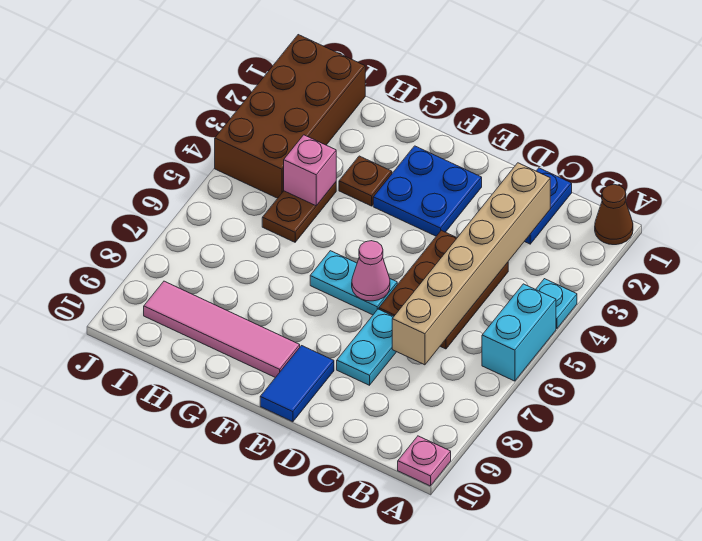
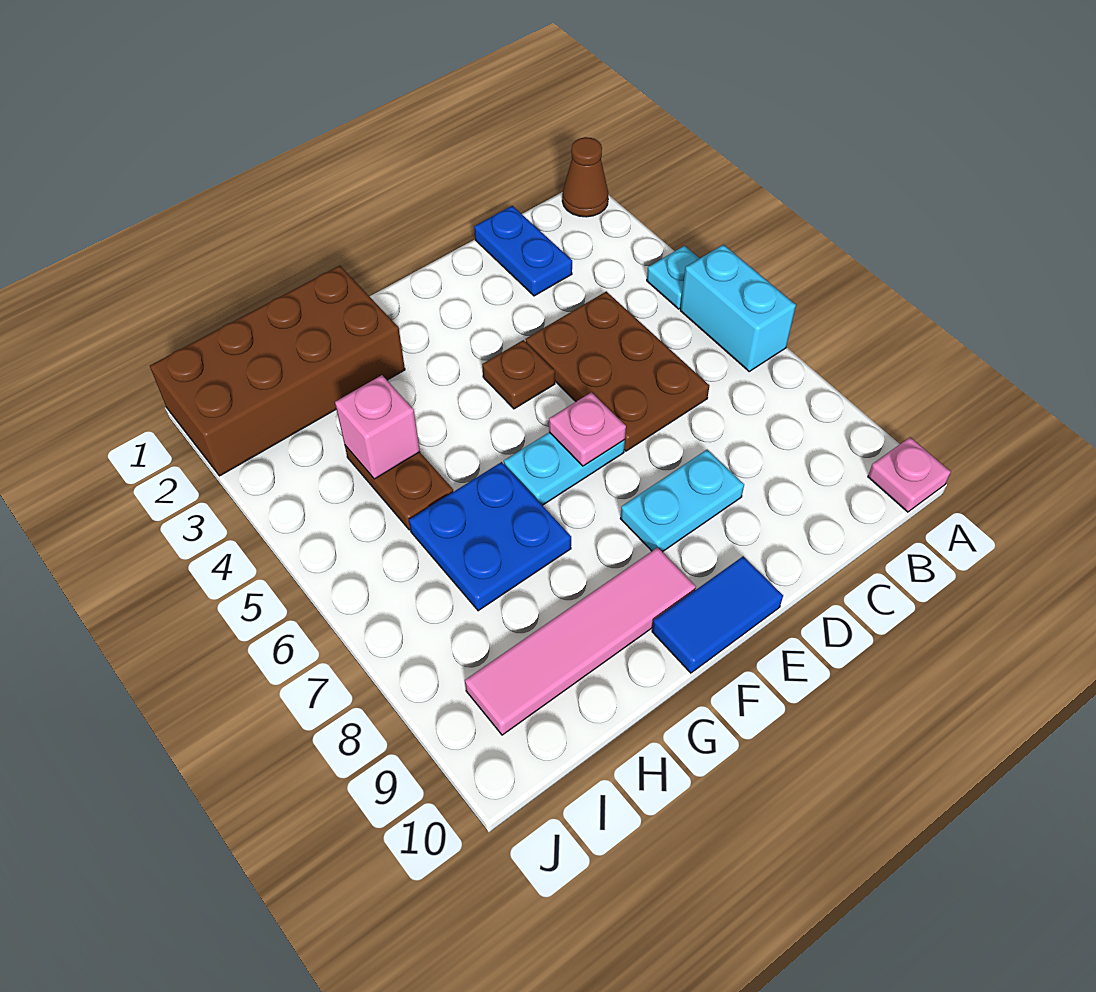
tan 1x6 brick [392,163,550,365] -> none
cyan 1x2 plate [337,309,396,385] -> cyan 1x2 plate turned to [620,450,744,552]
blue 2x2 plate [373,146,482,236] -> blue 2x2 plate moved to [409,462,571,611]
pink 1x1 cone [352,241,390,301] -> pink 1x1 plate [549,392,626,466]
blue 1x2 tile [260,346,334,422] -> blue 1x2 tile turned to [652,556,783,673]
brown 1x1 plate [339,156,392,206] -> brown 1x1 plate moved to [482,340,555,409]
brown 2x4 brick [215,35,365,198] -> brown 2x4 brick turned to [150,266,405,476]

